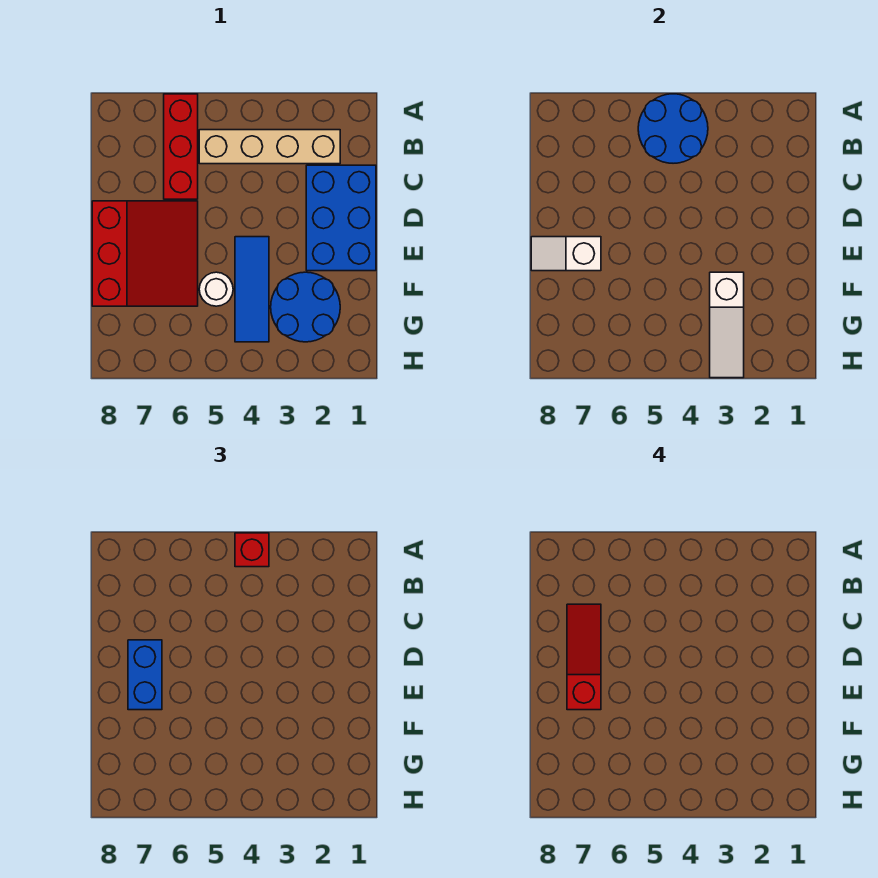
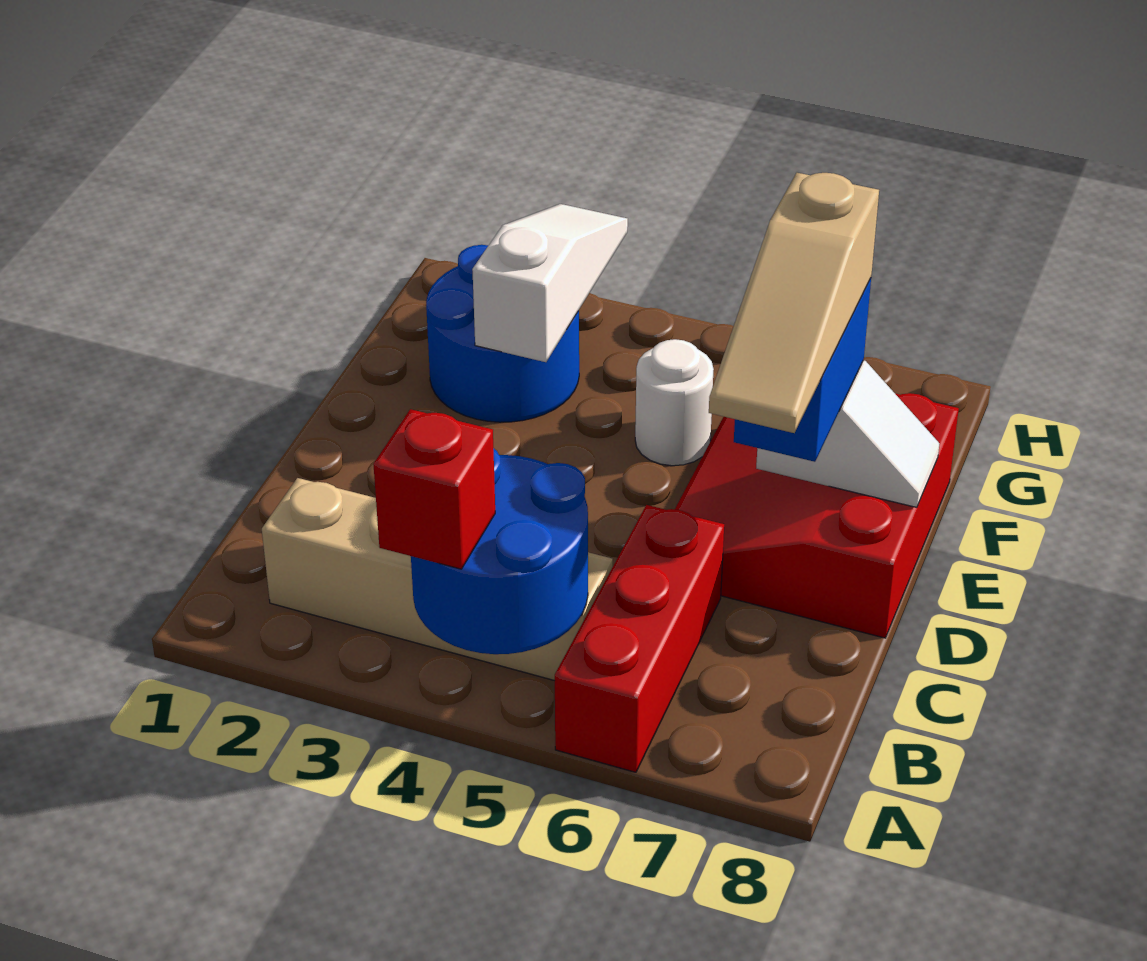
blue 2x3 brick [306,165,376,271] -> none
red 1x3 slope [567,604,601,710] -> tan 1x3 slope [709,173,879,433]
blue 1x3 tile [235,237,269,342] -> none

